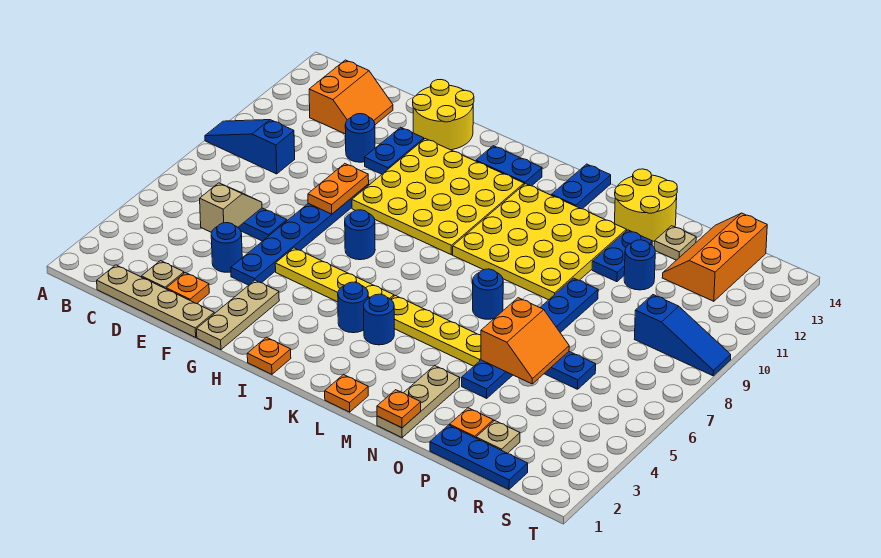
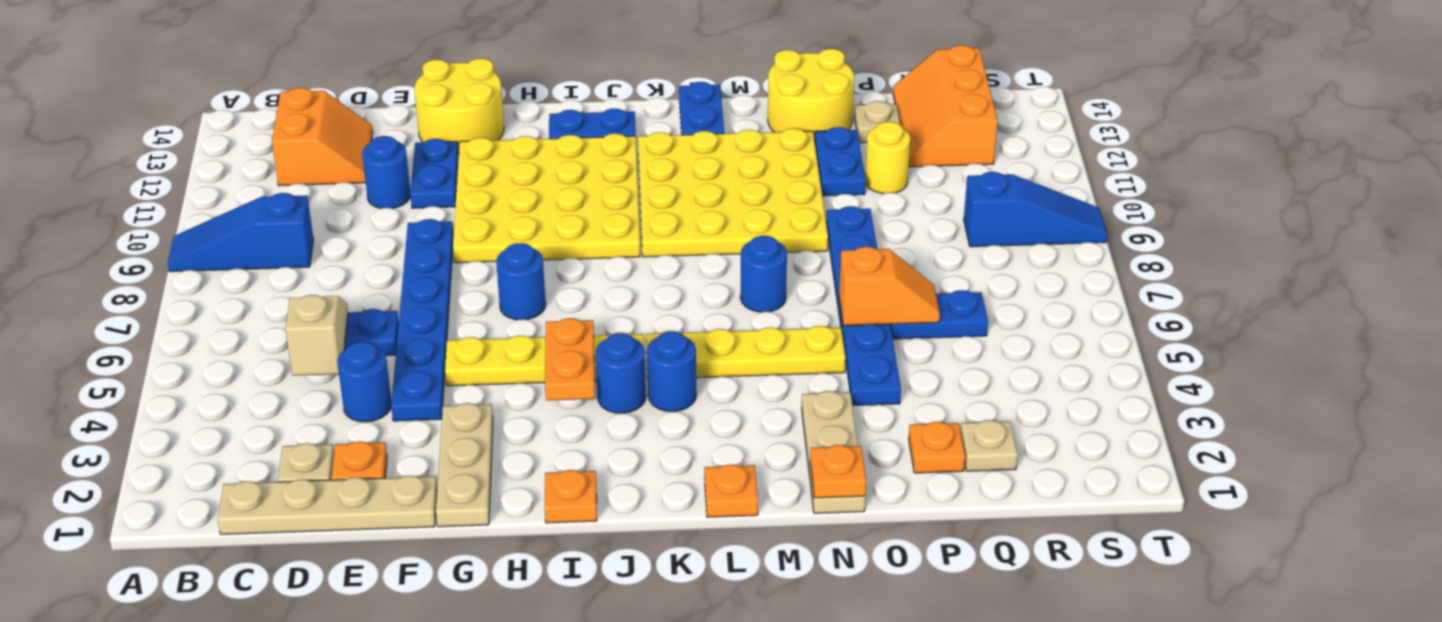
orange 1x2 plate [308,164,369,214] -> orange 1x2 plate moved to [545,318,595,400]
orange 2x2 slope [481,298,569,384] -> orange 1x2 slope [839,247,940,326]
blue 1x3 plate [430,425,528,489] -> none
blue 1x1 round brick [624,240,655,290] -> yellow 1x1 round brick [865,122,910,194]

